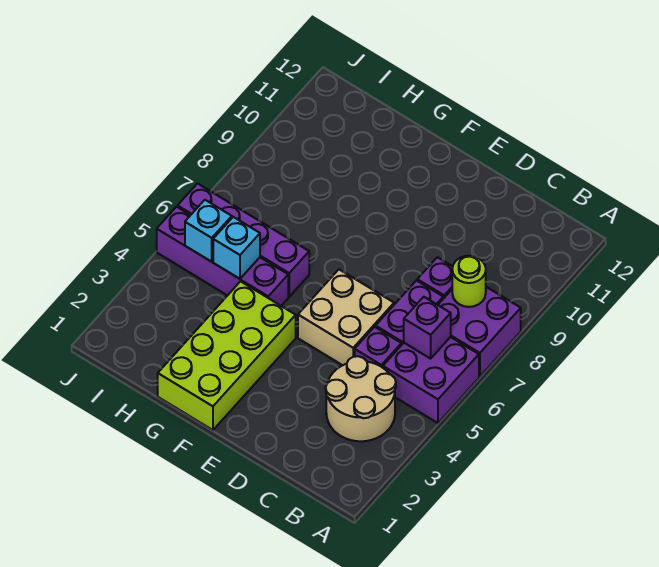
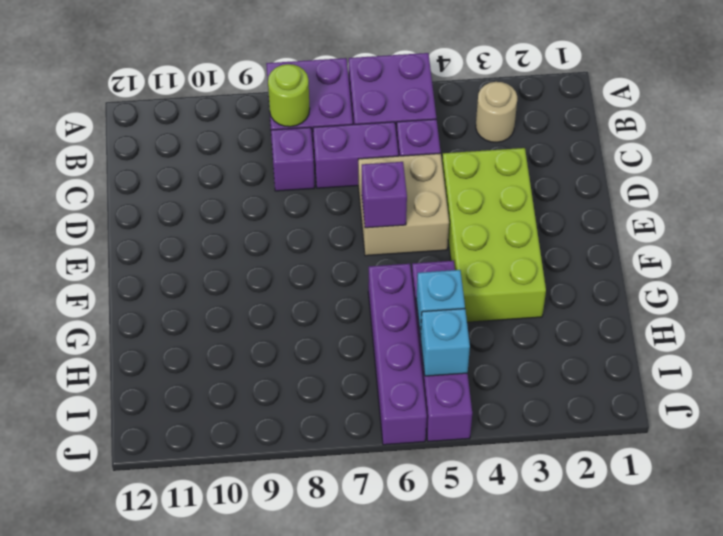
tan 2x2 round brick [326,356,396,441] -> tan 1x1 round brick [476,82,517,142]
purple 1x1 brick [404,297,451,359] -> purple 1x1 brick moved to [362,162,407,228]
lime 2x4 brick [158,281,296,430] -> lime 2x4 brick turned to [442,148,546,322]

